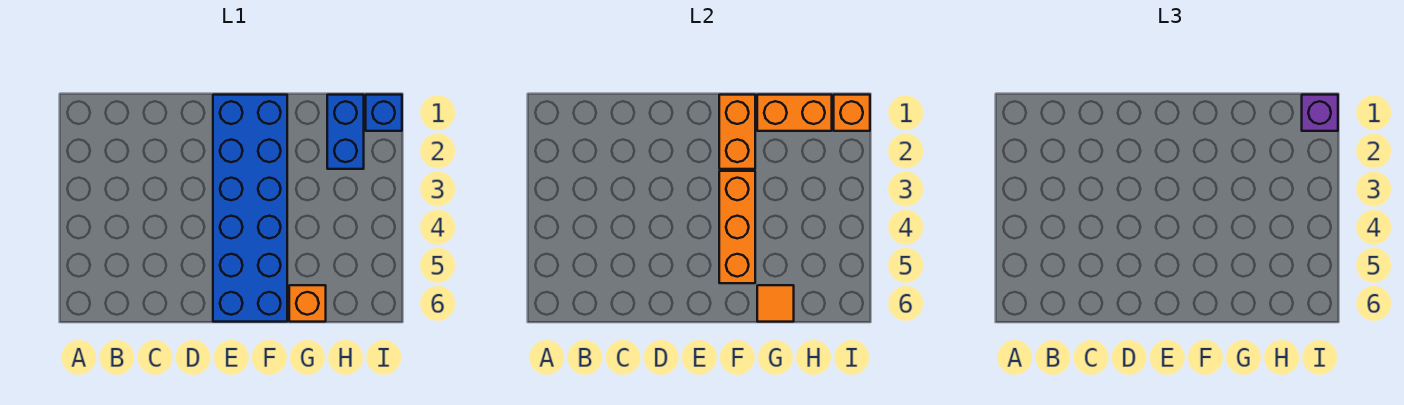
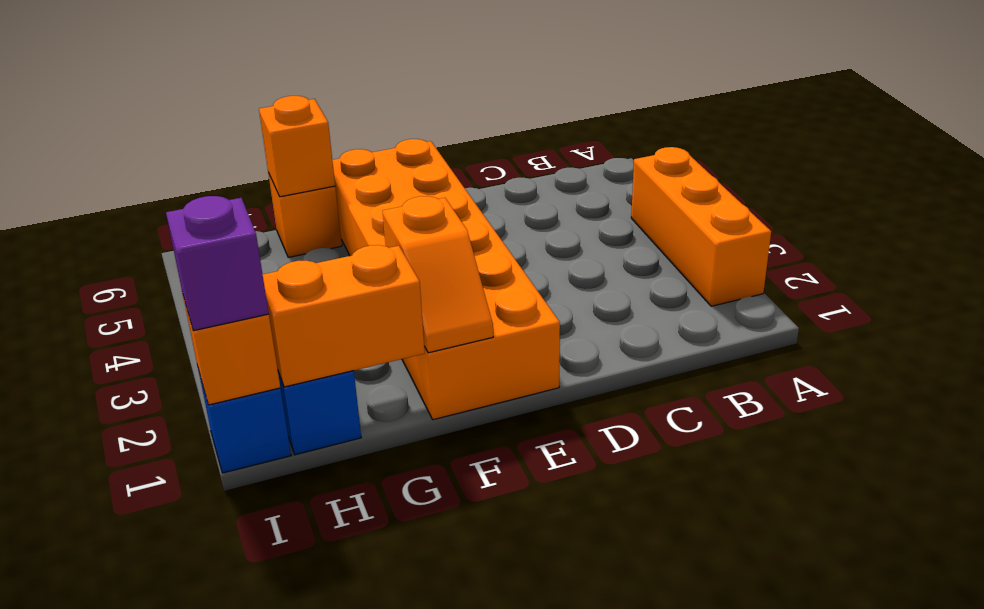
blue 2x6 brick [213,95,287,322] -> orange 2x6 brick [332,139,560,420]
orange 1x2 brick [719,95,755,169] -> orange 1x2 slope [382,196,493,353]
orange 1x3 brick [719,171,755,283] -> orange 1x3 brick moved to [631,147,771,306]
orange 1x1 tile [757,285,794,322] -> orange 1x1 brick [259,96,335,197]

